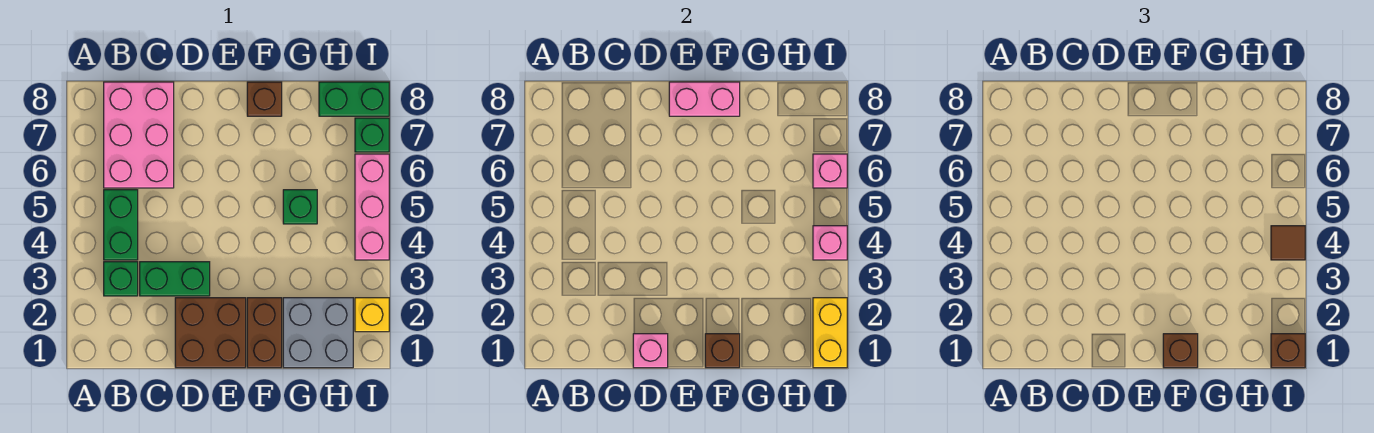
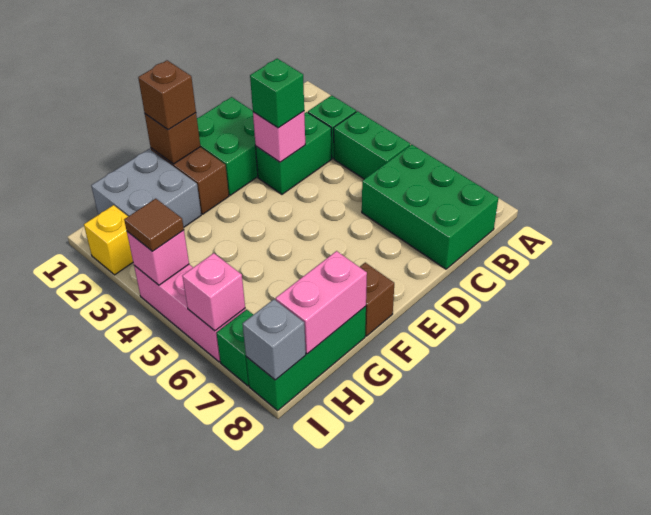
pink 2x3 brick [104,82,174,188] -> green 2x3 brick [362,145,498,269]
brown 2x2 brick [175,298,246,368] -> green 2x2 brick [197,97,258,195]
pink 1x1 brick [633,334,668,368] -> pink 1x1 brick moved to [253,111,305,162]
pink 1x2 brick [669,82,740,116] -> pink 1x2 brick moved to [276,251,367,354]
green 1x1 brick [283,190,317,224] -> green 1x1 brick moved to [250,59,304,128]
green 1x2 brick [319,82,389,116] -> green 1x3 brick [246,306,366,410]
yellow 1x2 brick [813,298,847,368] -> none
brown 1x1 brick [1271,334,1305,368] -> none
none -> grey 1x1 brick [243,299,306,380]

